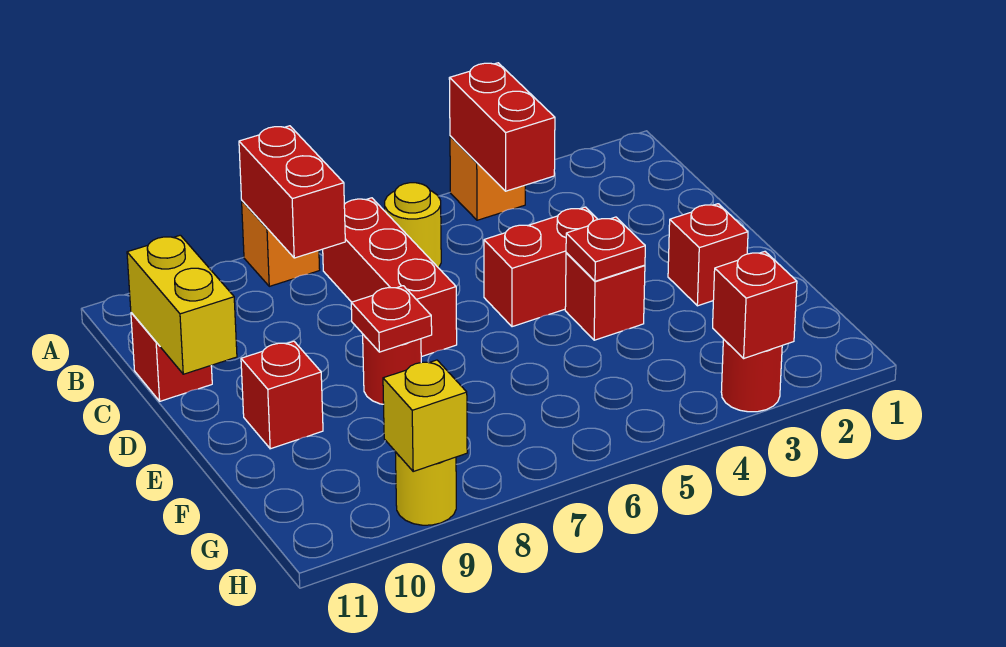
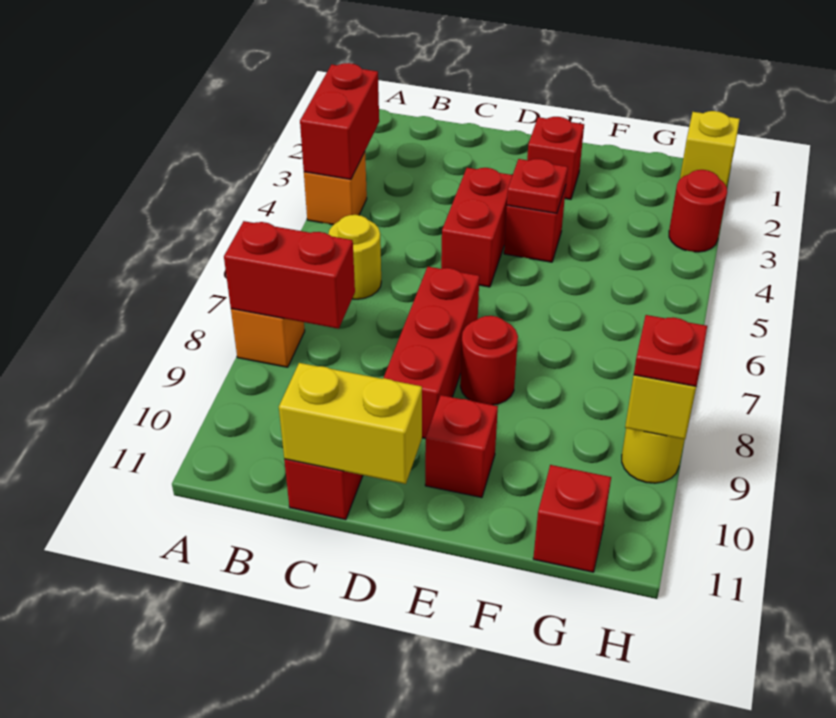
red 1x2 brick [449,63,555,191] -> red 1x2 brick turned to [300,63,379,179]
red 1x3 brick [323,198,457,357] -> red 1x3 brick turned to [384,267,479,439]
red 1x1 plate [351,286,432,352] -> red 1x1 plate moved to [634,315,707,387]
none -> yellow 1x1 brick [680,111,740,187]
red 1x1 brick [713,252,797,358] -> red 1x1 brick moved to [533,465,611,572]

